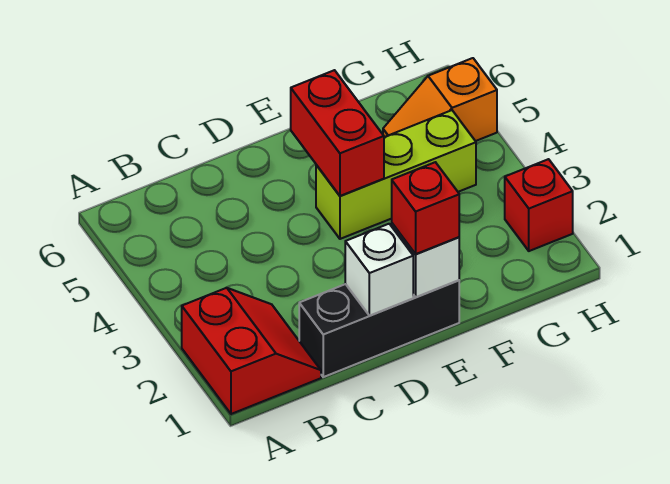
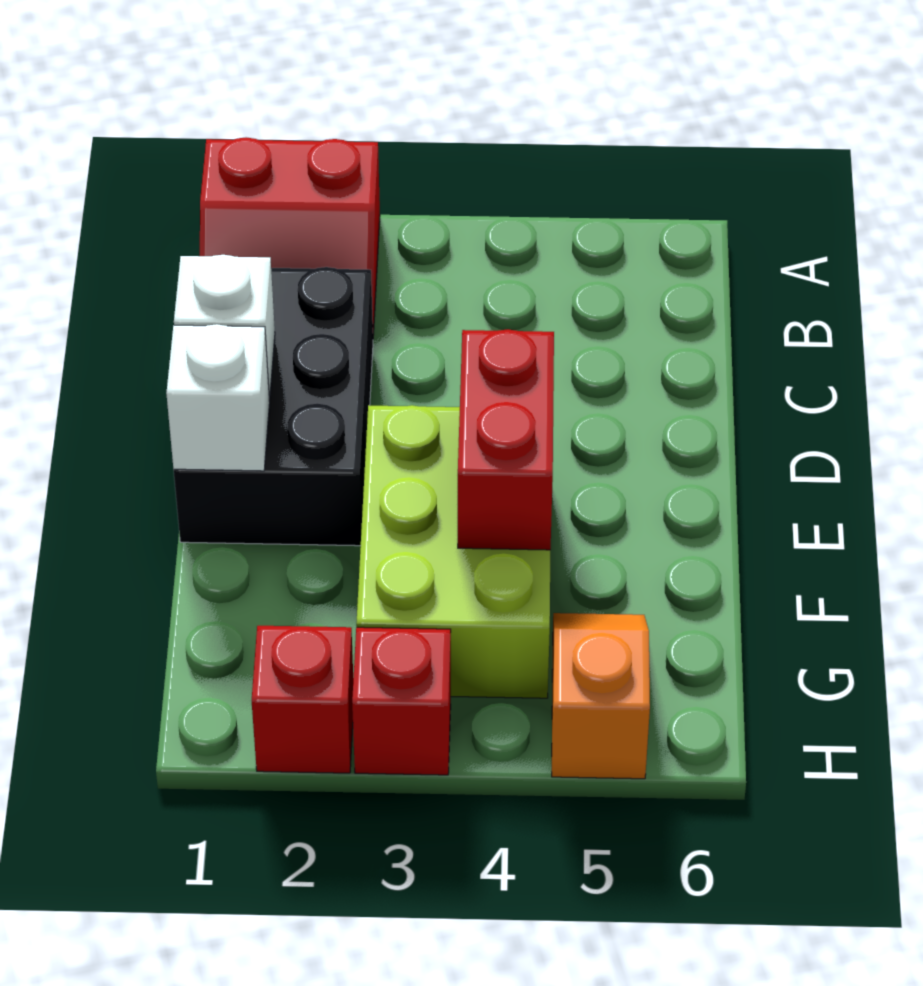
black 1x3 brick [299,280,459,377] -> black 2x3 brick [174,267,373,546]
red 1x1 brick [392,162,459,254] -> red 1x1 brick moved to [352,627,451,775]
lime 1x3 brick [316,110,476,239] -> lime 2x3 brick [356,405,550,698]
red 1x2 brick [291,70,384,196] -> red 1x2 brick turned to [458,329,554,550]

